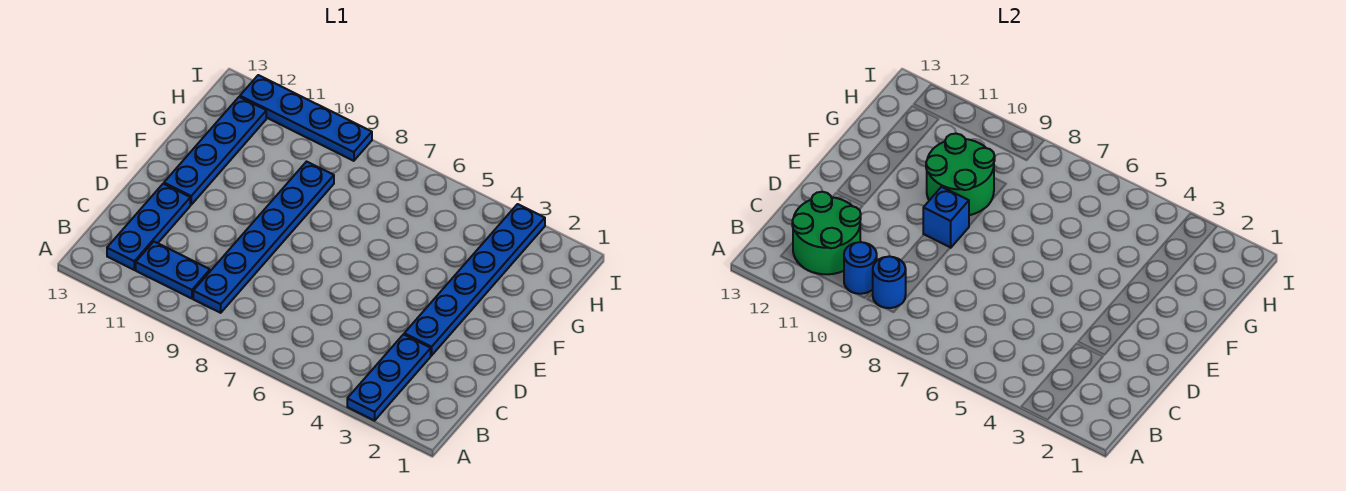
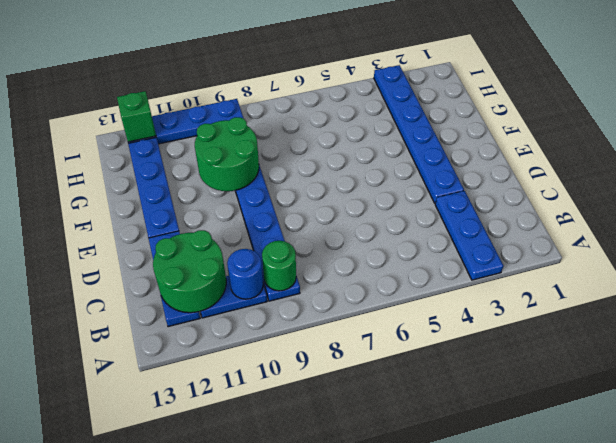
blue 1x1 round brick [873,256,906,308] -> green 1x1 round brick [262,241,296,291]
blue 1x1 brick [923,187,969,248] -> none
none -> green 1x1 brick [117,91,156,142]

